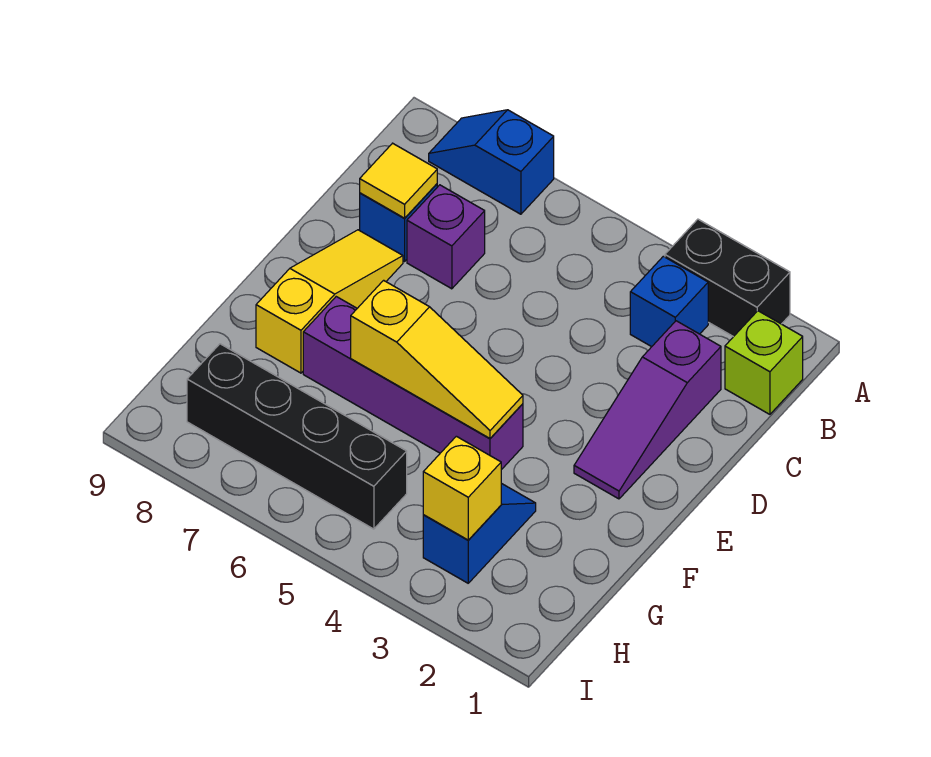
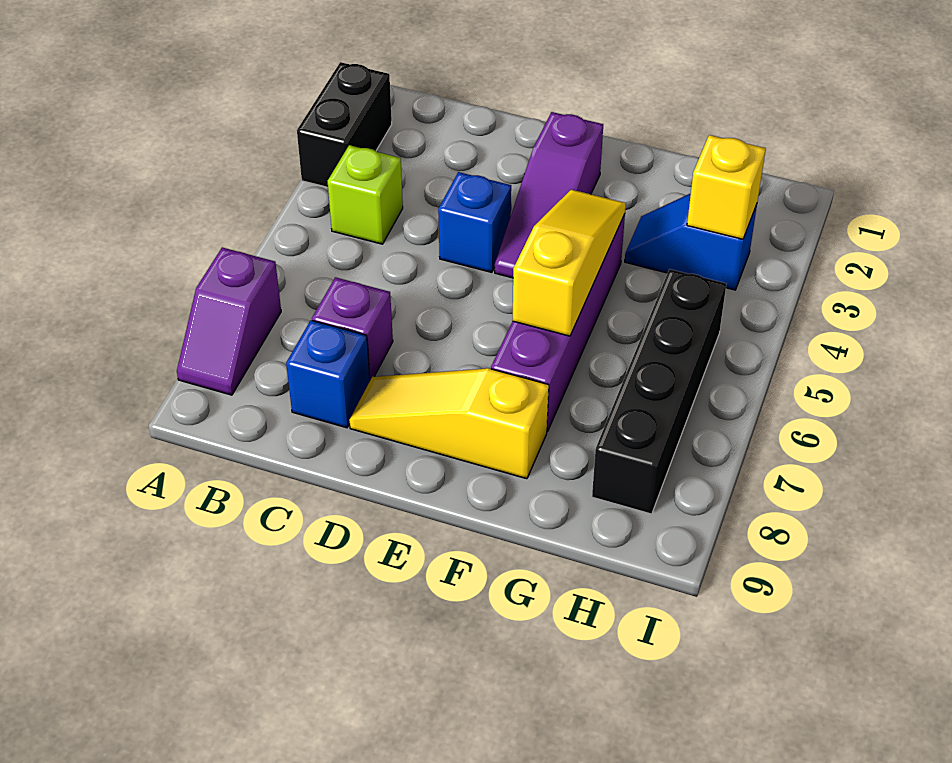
blue 1x2 slope [429,110,554,214] -> purple 1x2 slope [177,247,281,395]
lime 1x1 brick [725,311,803,414] -> lime 1x1 brick moved to [328,145,403,244]
blue 1x1 brick [630,256,708,347] -> blue 1x1 brick moved to [438,172,511,272]
purple 1x3 slope [574,321,721,499] -> purple 1x3 slope turned to [495,112,603,278]
yellow 1x1 tile [360,143,437,218] -> none

